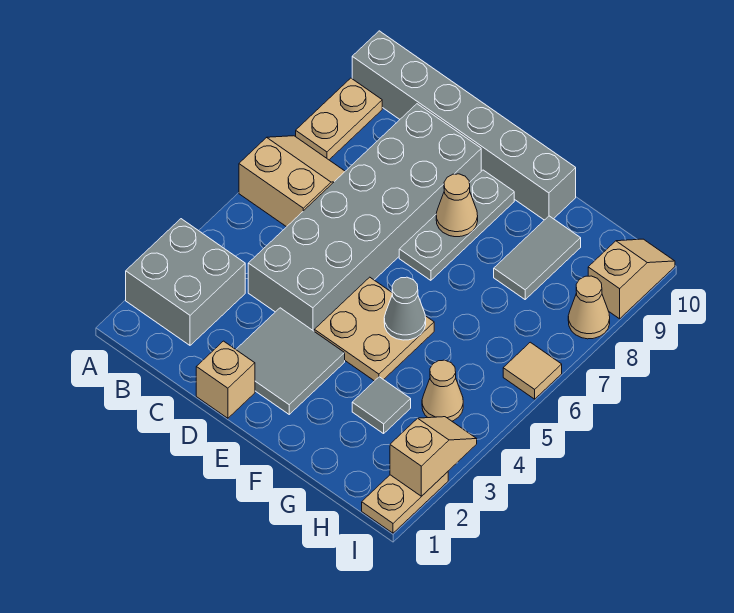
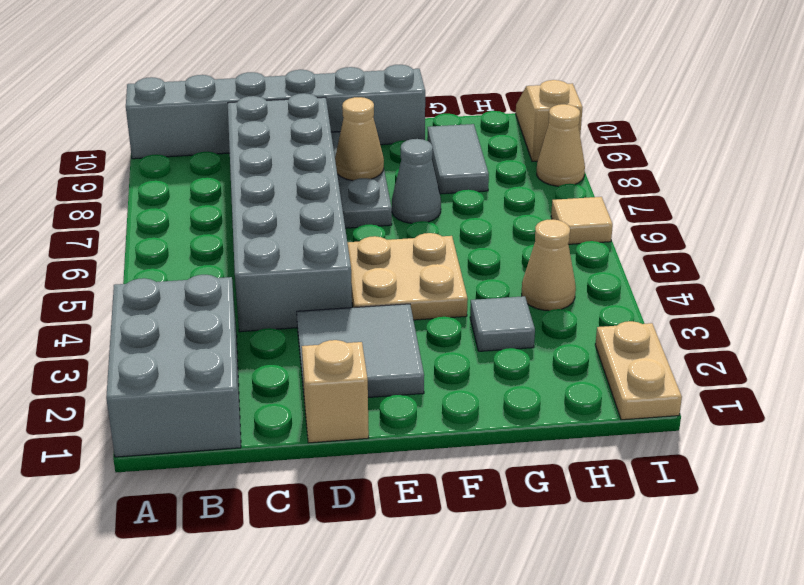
grey 2x2 brick [126,219,245,345] -> grey 2x3 brick [106,275,241,457]
tan 2x2 slope [239,136,345,227] -> none
tan 1x2 plate [296,78,382,160] -> none
grey 1x1 cone [384,277,426,340] -> grey 1x1 cone moved to [392,139,441,223]
tan 1x2 slope [390,417,477,496] -> none

